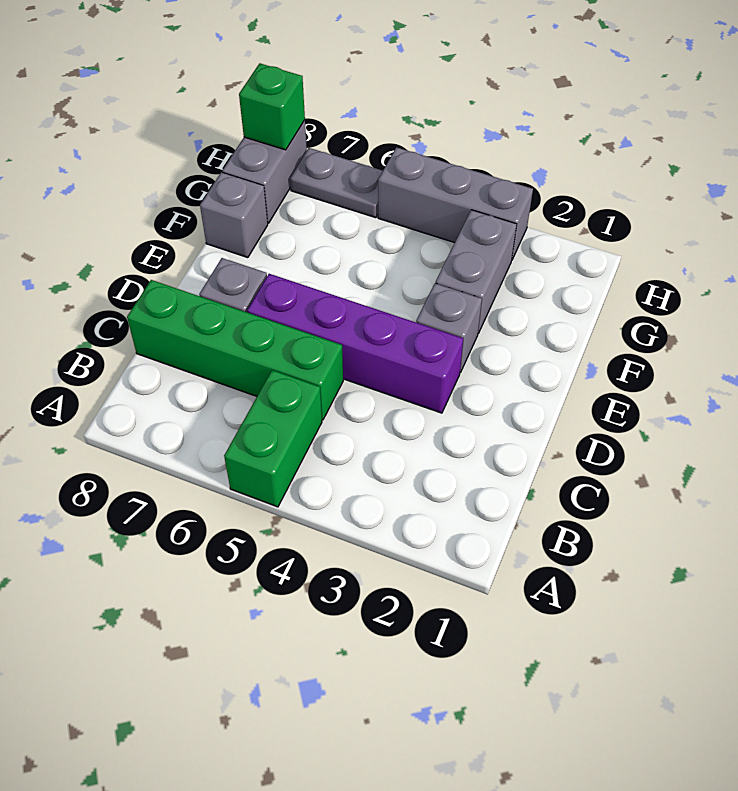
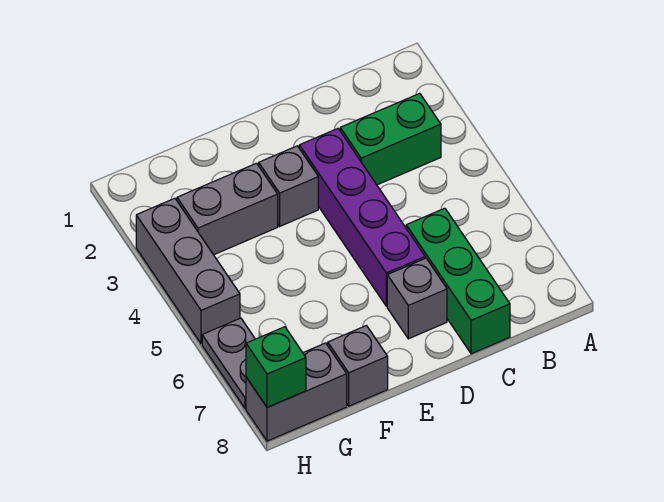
green 1x2 brick [224,370,322,507] -> green 1x2 brick moved to [340,93,441,185]
green 1x4 brick [127,280,343,420] -> green 1x3 brick [406,208,510,354]

